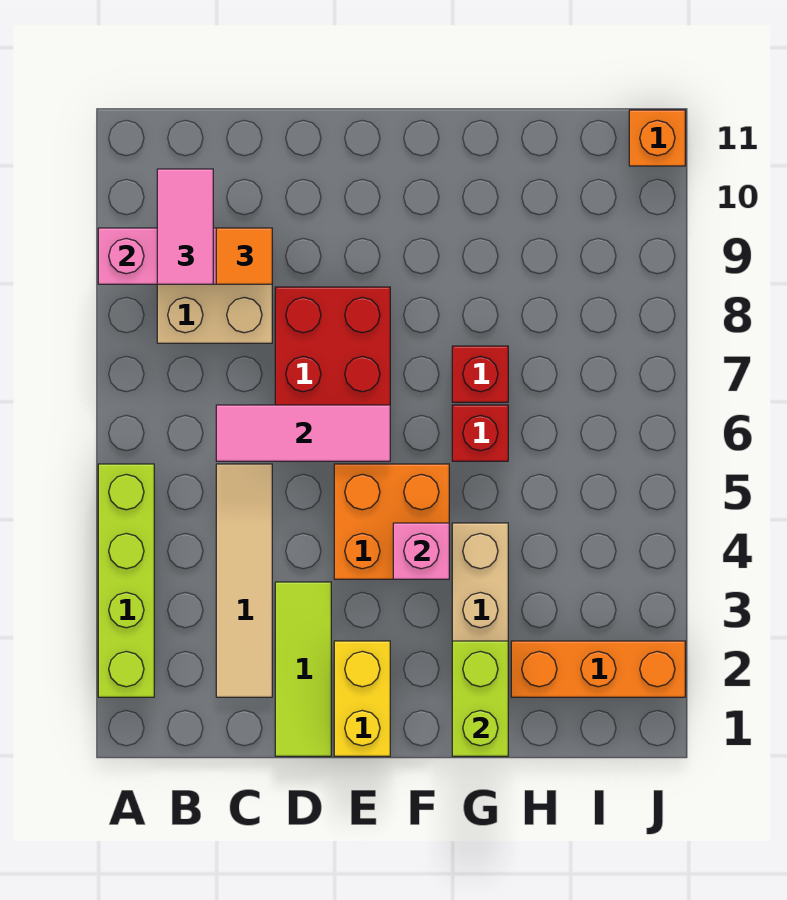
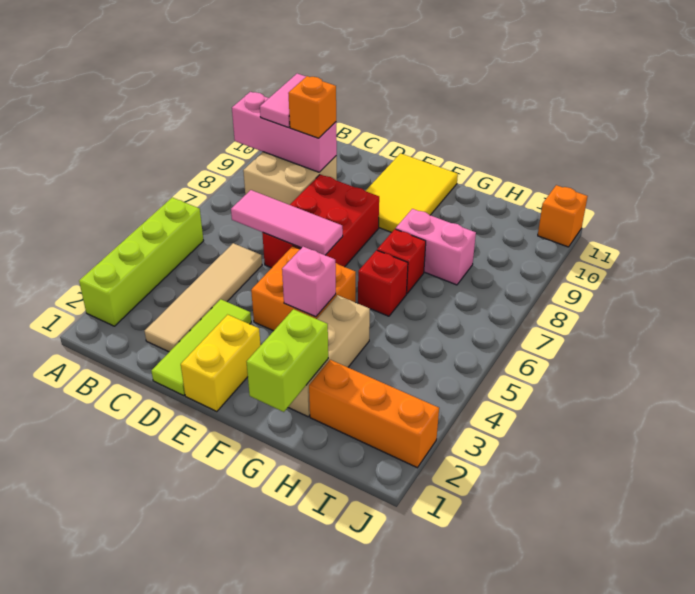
orange 1x1 tile [216,228,272,284] -> orange 1x1 brick [288,76,336,138]
none -> yellow 2x3 tile [366,153,458,232]
none -> pink 1x2 brick [396,209,476,285]

